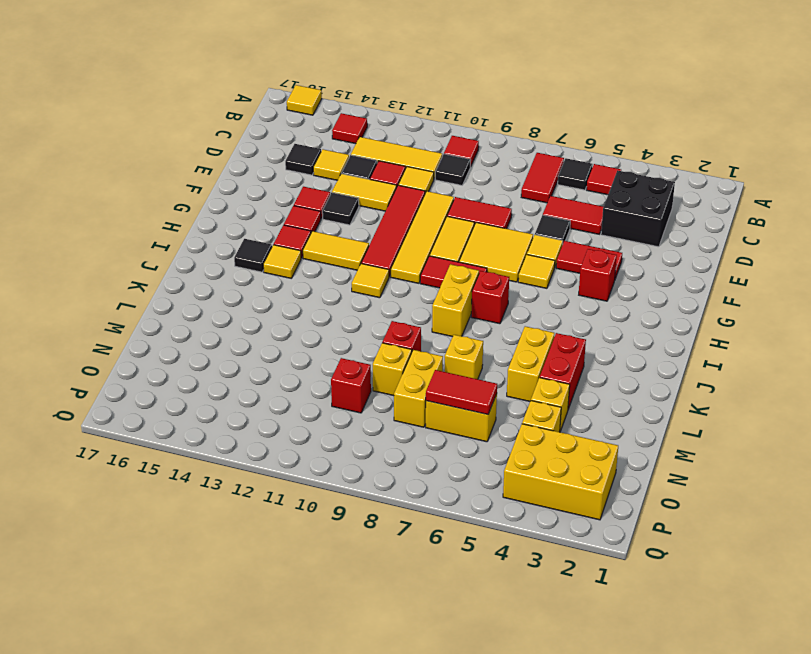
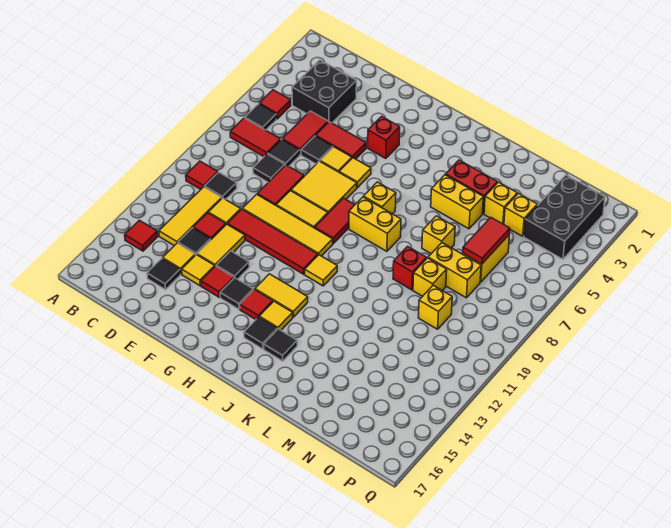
yellow 1x1 tile [287,85,322,115] -> yellow 1x1 tile moved to [182,255,215,286]
none -> black 1x1 tile [268,140,300,166]
none -> black 1x1 tile [253,154,285,182]
red 1x2 tile [556,241,622,279] -> red 1x2 tile turned to [316,122,366,159]
red 1x1 tile [284,206,321,232] -> black 1x1 tile [220,278,253,309]
yellow 1x2 tile [303,231,369,270] -> yellow 1x2 tile turned to [255,274,308,317]
red 1x1 brick [471,271,509,324] -> yellow 1x1 brick [363,182,396,214]
none -> black 1x1 tile [264,329,297,361]
red 1x1 brick [331,358,371,413] -> yellow 1x1 brick [418,285,452,329]
yellow 2x3 brick [503,424,618,520] -> black 2x3 brick [524,175,605,259]

